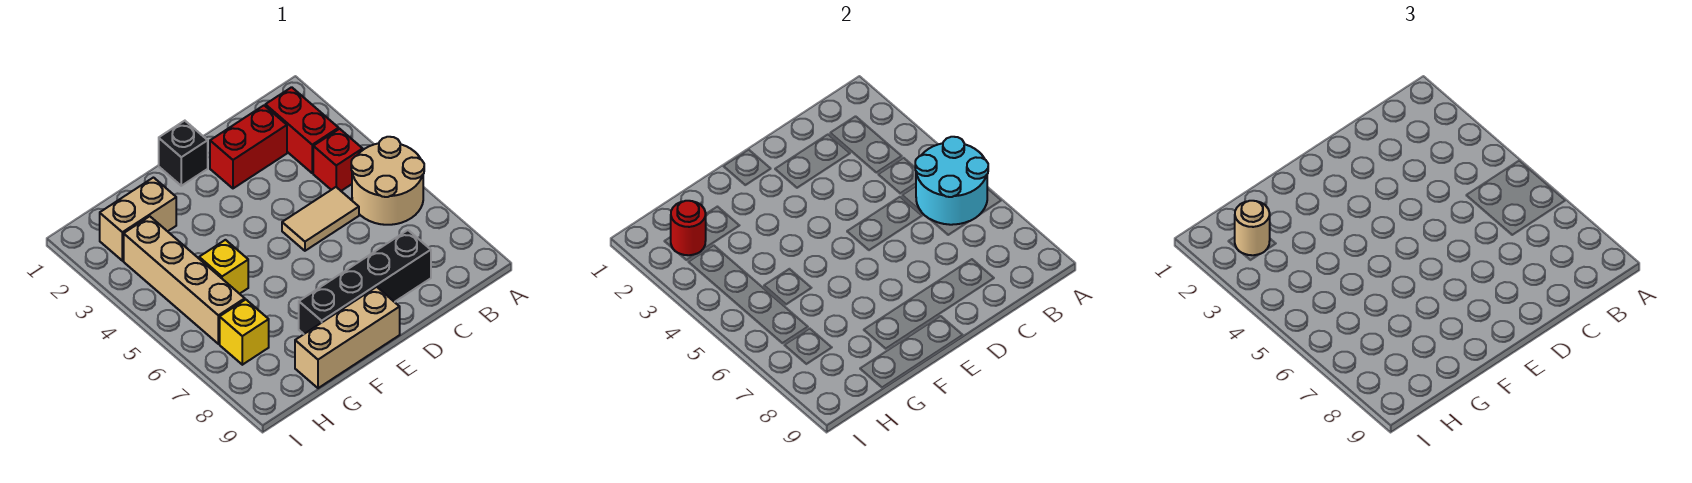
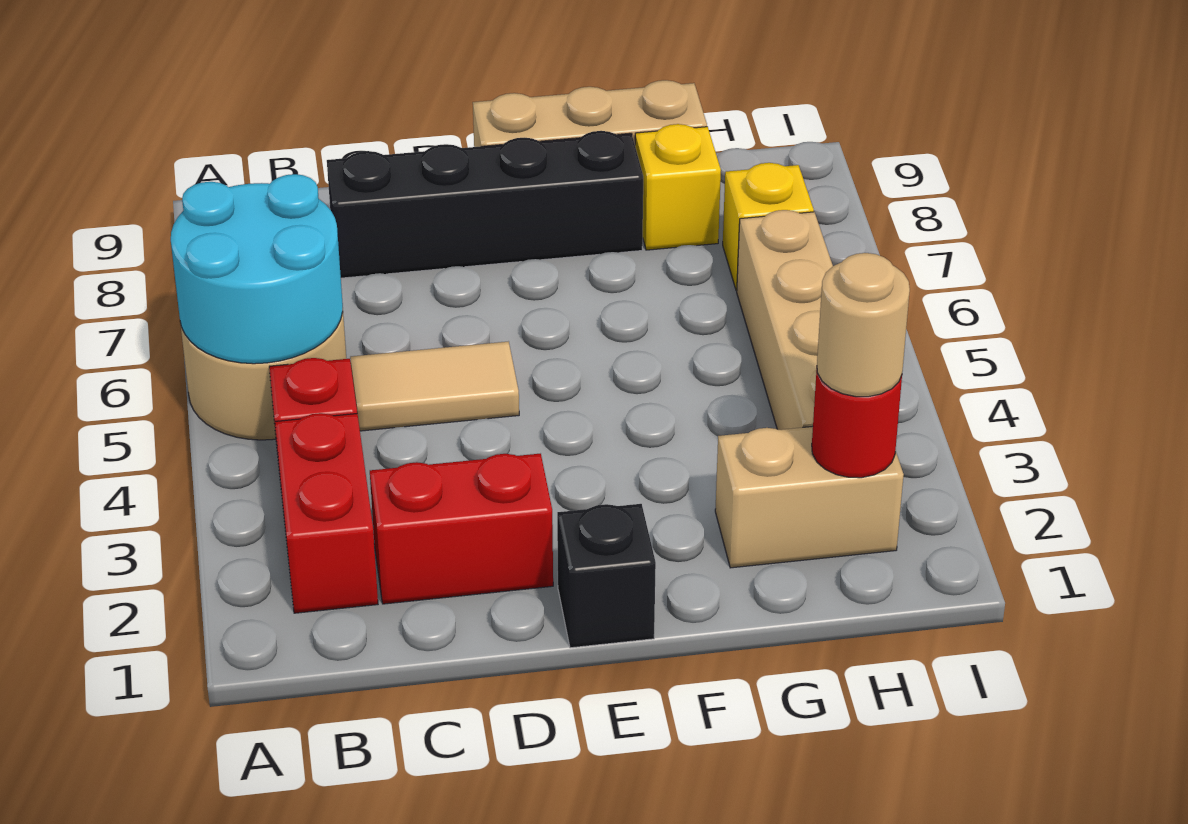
yellow 1x1 brick [199,240,248,294] -> yellow 1x1 brick moved to [635,124,721,250]

